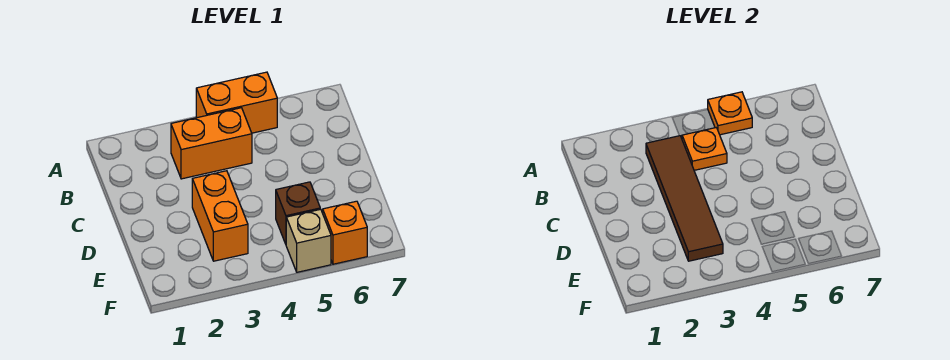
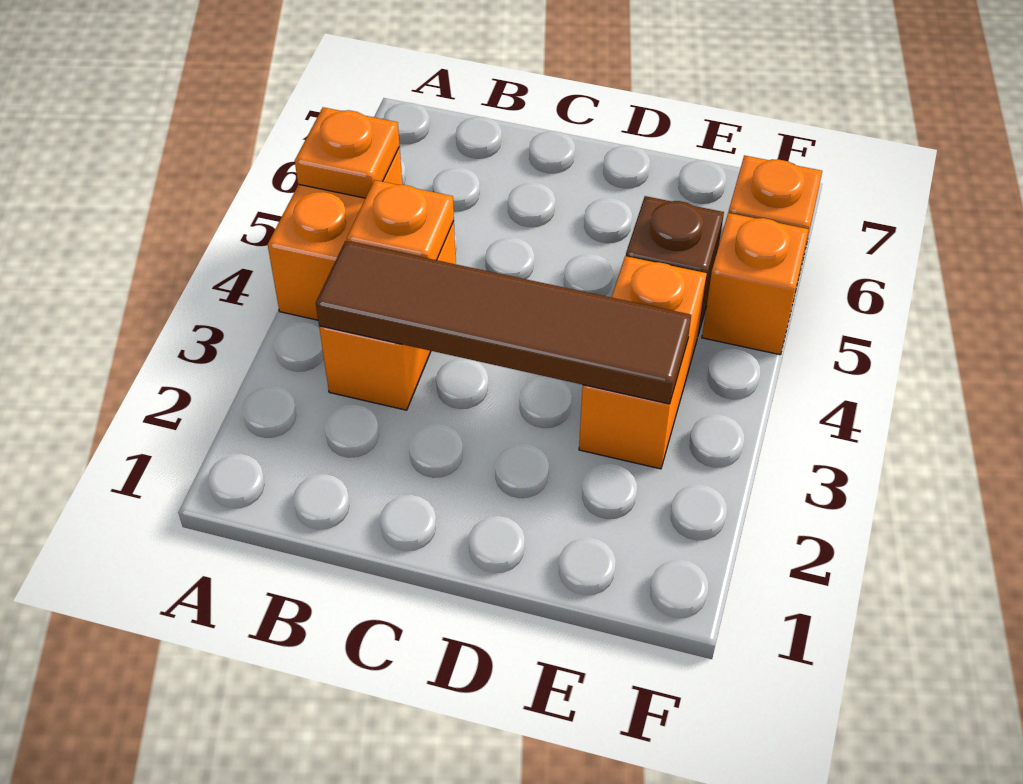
orange 1x2 brick [192,171,248,261] -> orange 1x2 brick turned to [579,256,707,469]
tan 1x1 brick [286,209,331,272] -> orange 1x1 brick [702,213,809,355]

